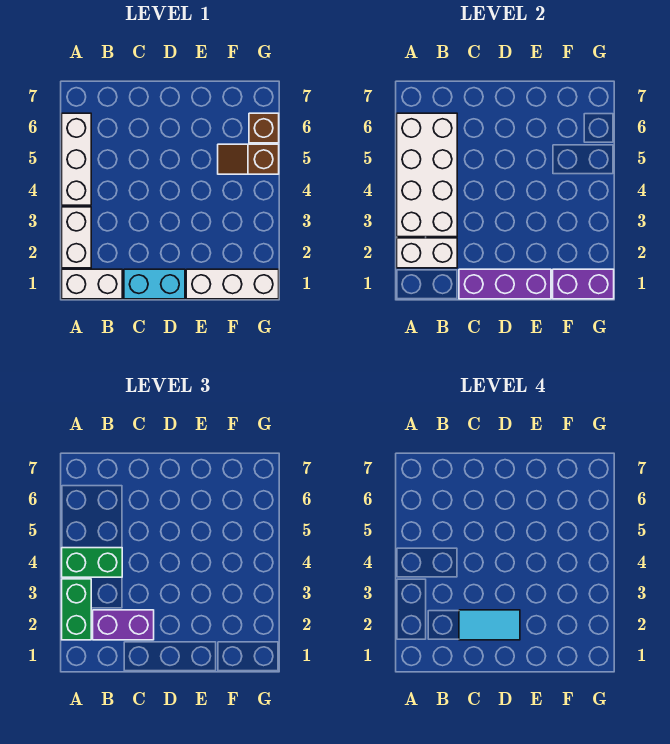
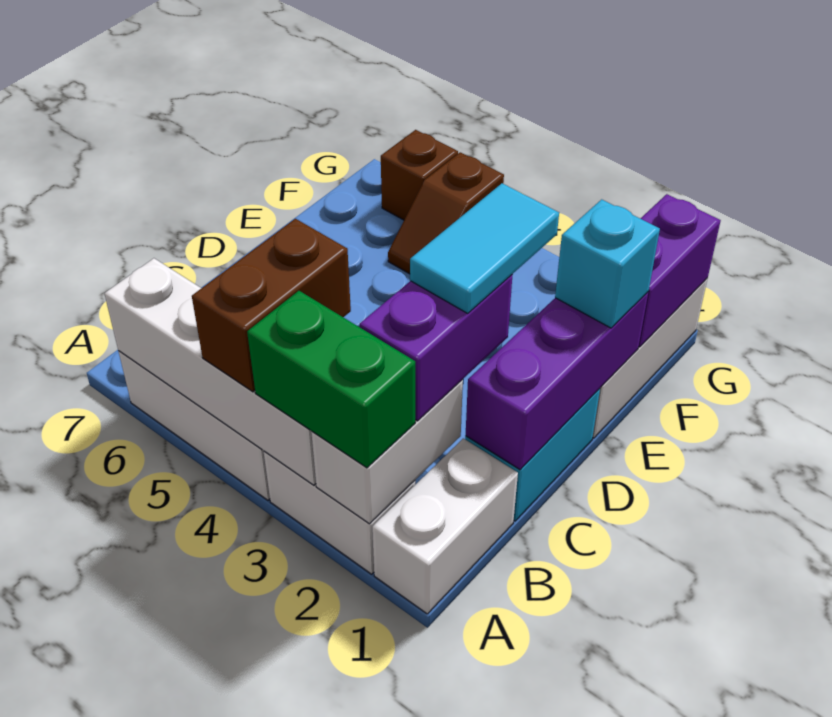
white 2x4 brick [397,113,457,237] -> white 1x4 brick [104,258,316,485]
green 1x2 brick [62,548,122,577] -> brown 1x2 brick [192,219,351,392]
none -> cyan 1x1 brick [555,199,660,328]

